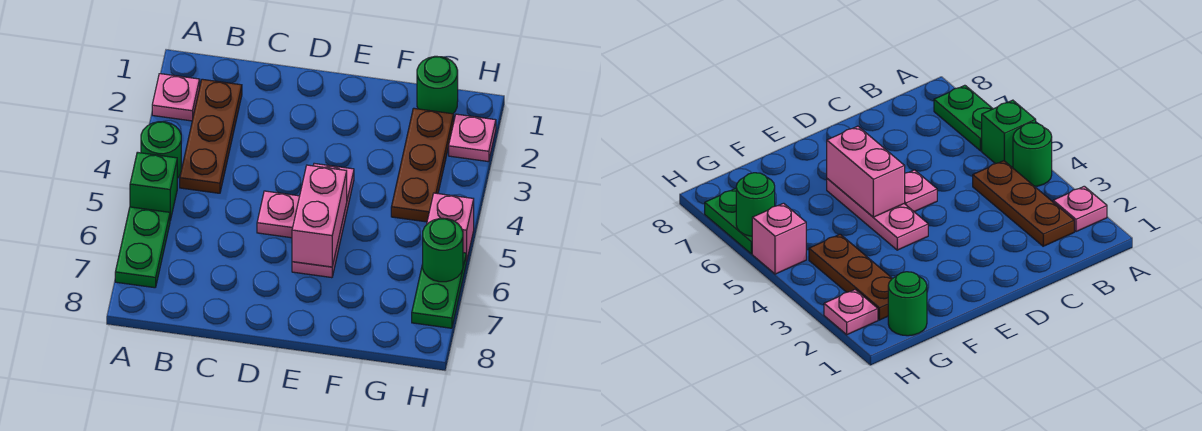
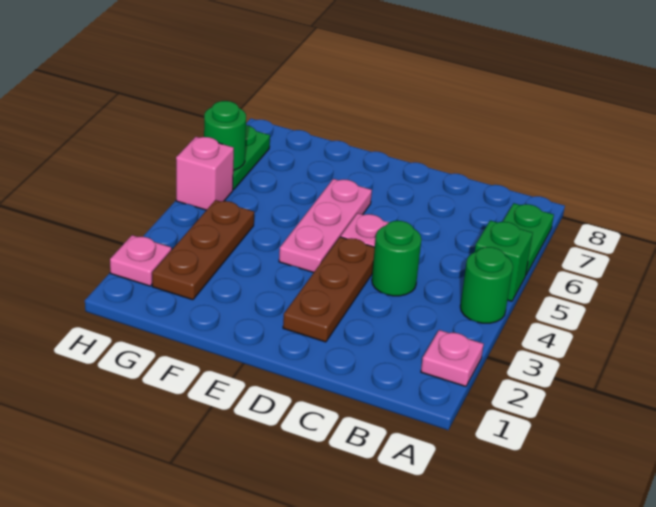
brown 1x3 plate [180,79,242,193] -> brown 1x3 plate moved to [283,237,375,342]
pink 1x2 brick [292,165,347,267] -> none
green 1x1 round brick [417,56,458,114] -> green 1x1 round brick moved to [372,221,421,296]

